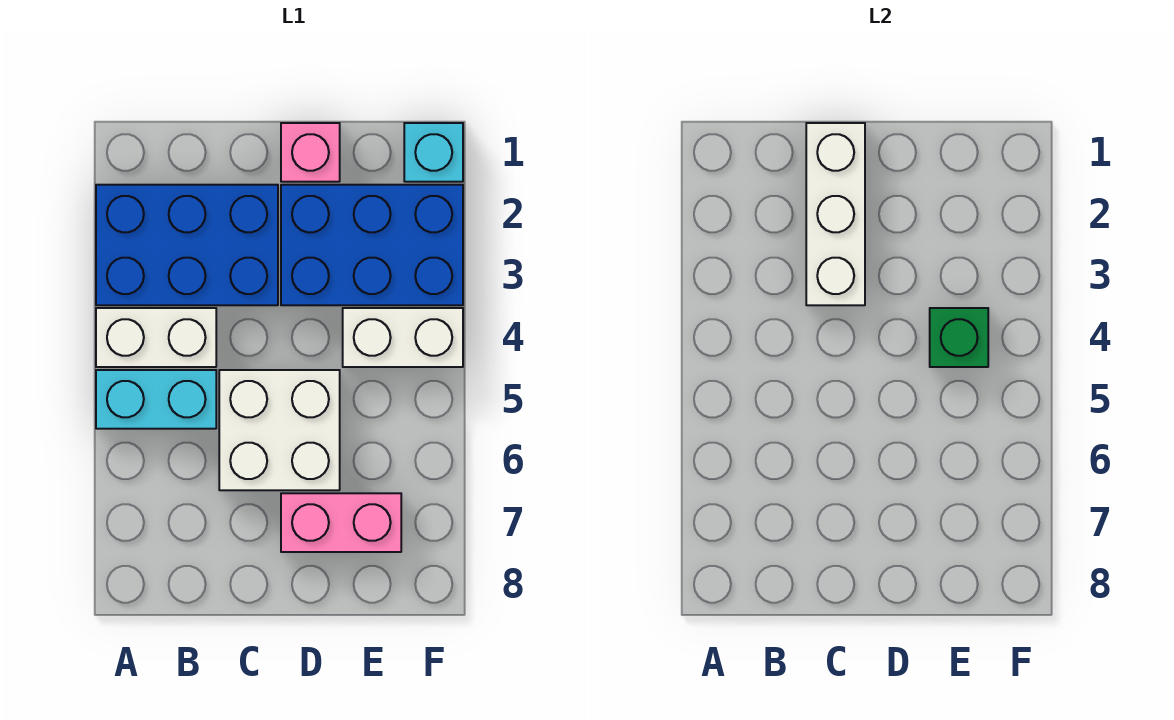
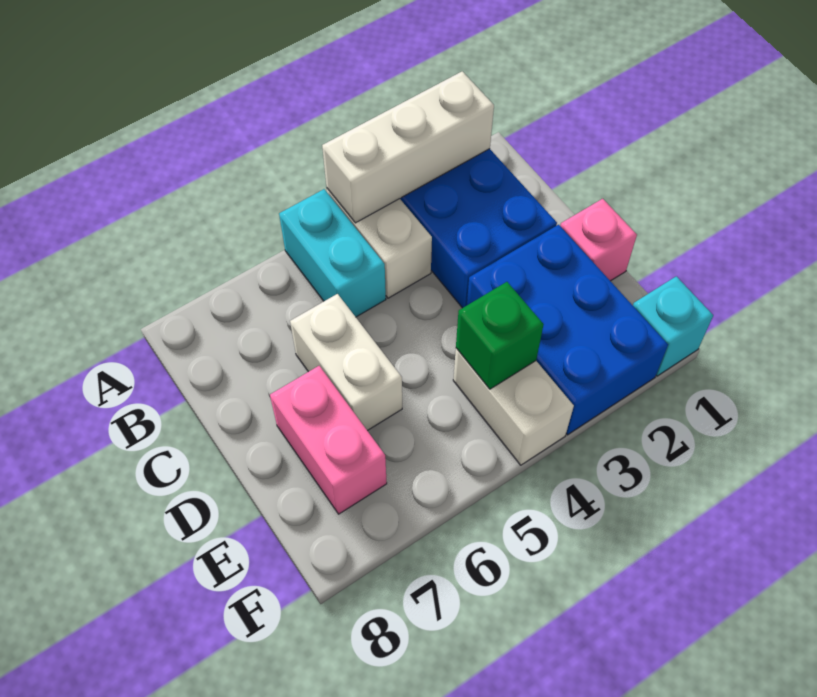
white 1x3 brick [806,123,865,305] -> white 1x3 brick moved to [322,71,494,223]
white 2x2 brick [219,370,340,490] -> white 1x2 brick [290,294,402,431]

